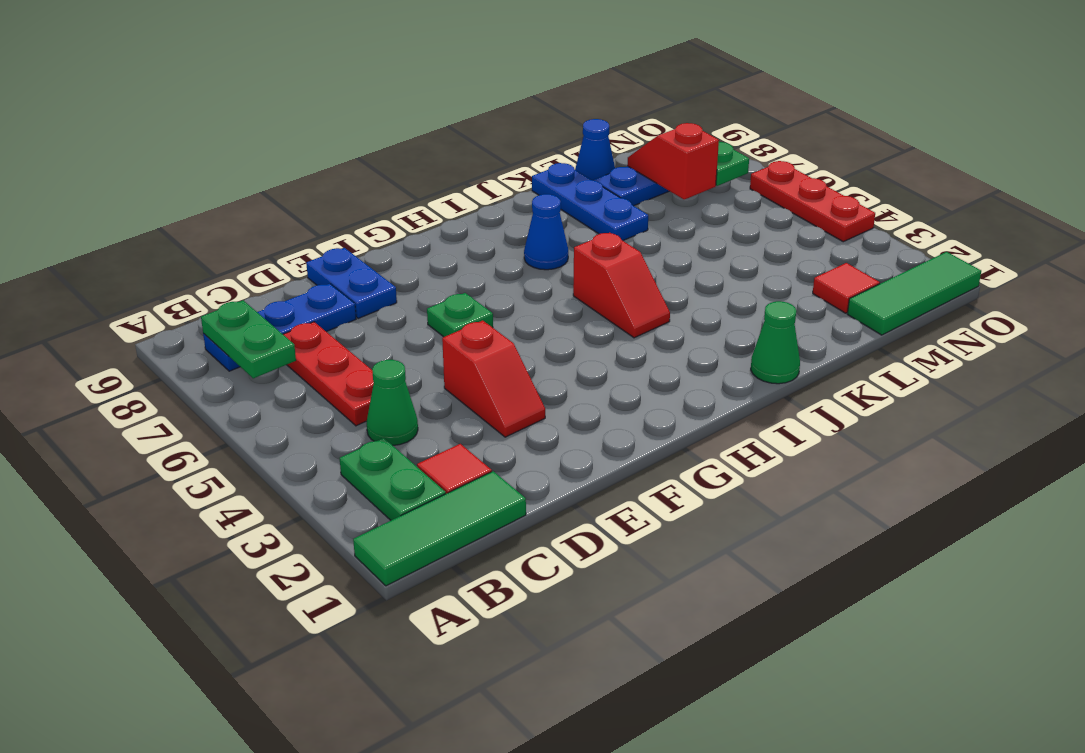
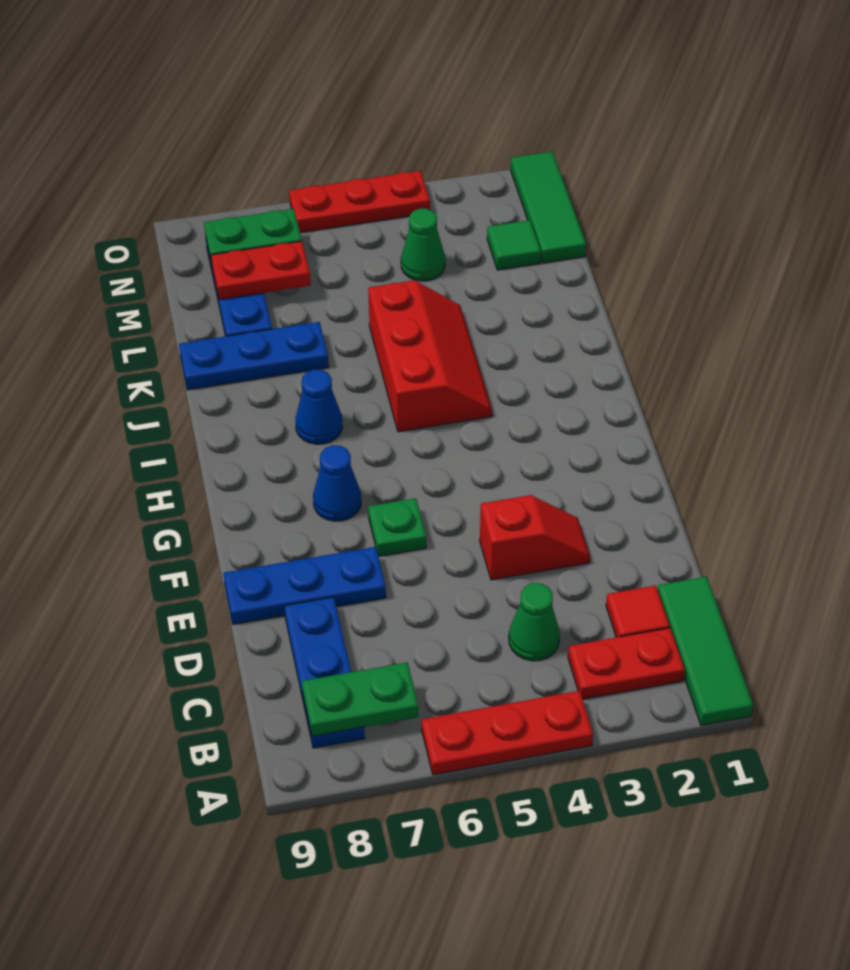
green 1x2 plate [340,438,446,520] -> red 1x2 plate [568,628,685,699]
red 1x3 plate [283,322,374,426] -> red 1x3 plate moved to [422,691,593,775]
blue 1x2 plate [306,248,397,319] -> blue 1x3 plate [223,547,386,624]
red 1x2 slope [573,233,670,338] -> red 2x3 slope [368,280,492,432]
green 1x1 cone [751,301,800,384] -> green 1x1 cone moved to [401,209,445,281]
blue 1x1 cone [575,119,615,181] -> blue 1x1 cone moved to [313,445,361,521]
red 1x1 tile [813,263,880,313] -> green 1x1 tile [487,220,541,270]
red 1x2 slope [627,123,719,199] -> red 1x2 plate [211,241,311,300]

